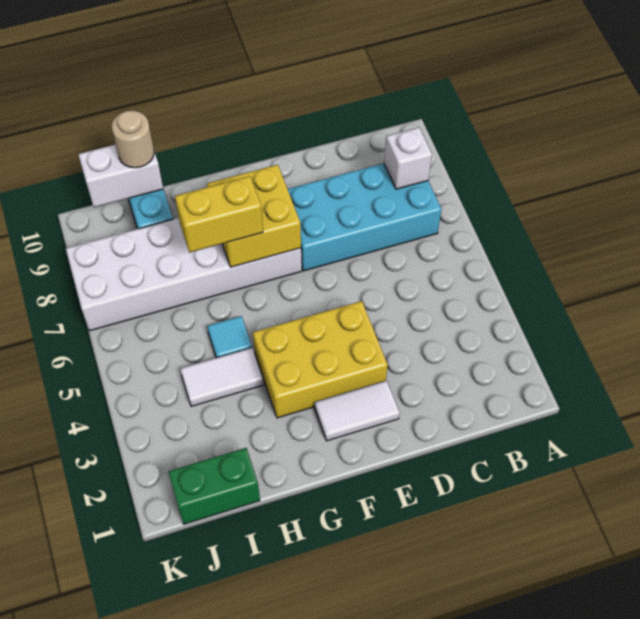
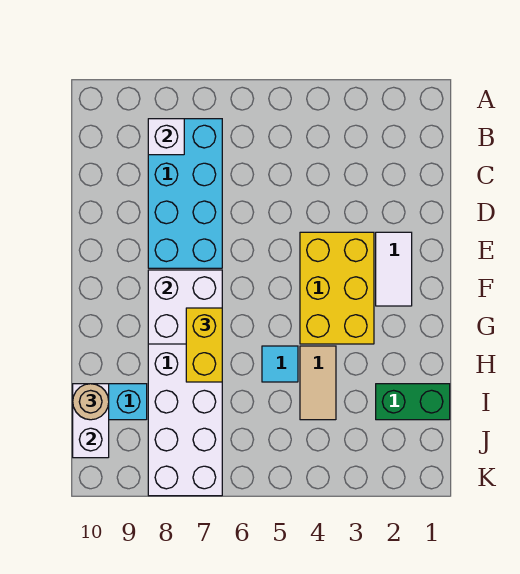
yellow 2x2 brick [207,165,301,267] -> white 2x2 brick [148,270,222,344]
white 1x2 tile [180,348,264,406] -> tan 1x2 tile [300,346,336,420]
green 1x2 brick [168,448,260,524] -> green 1x2 brick turned to [376,384,450,420]

